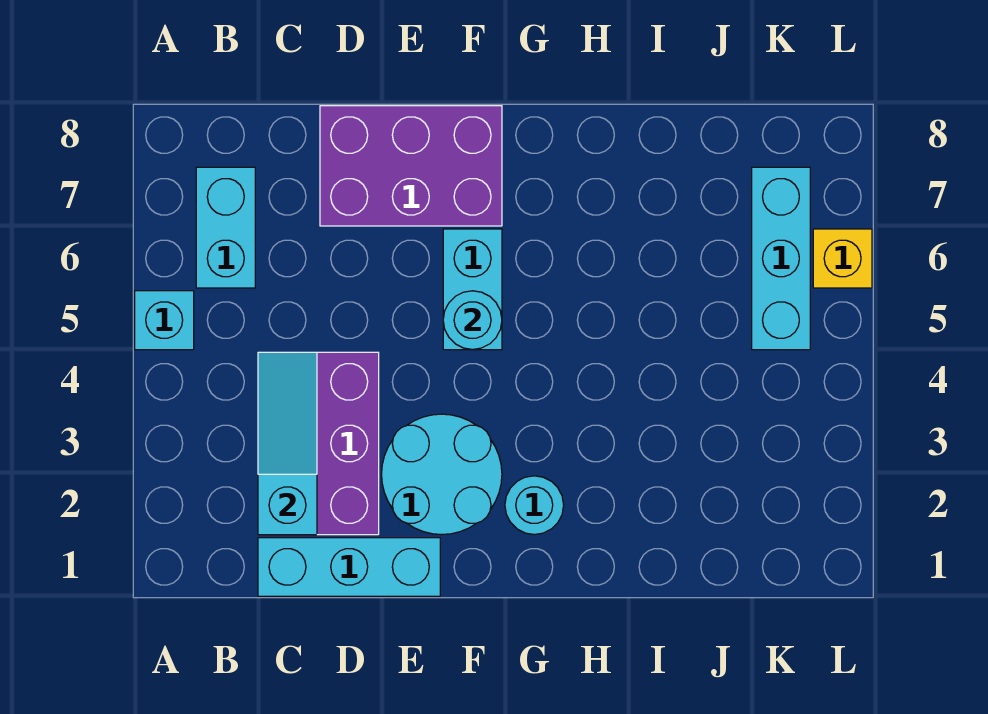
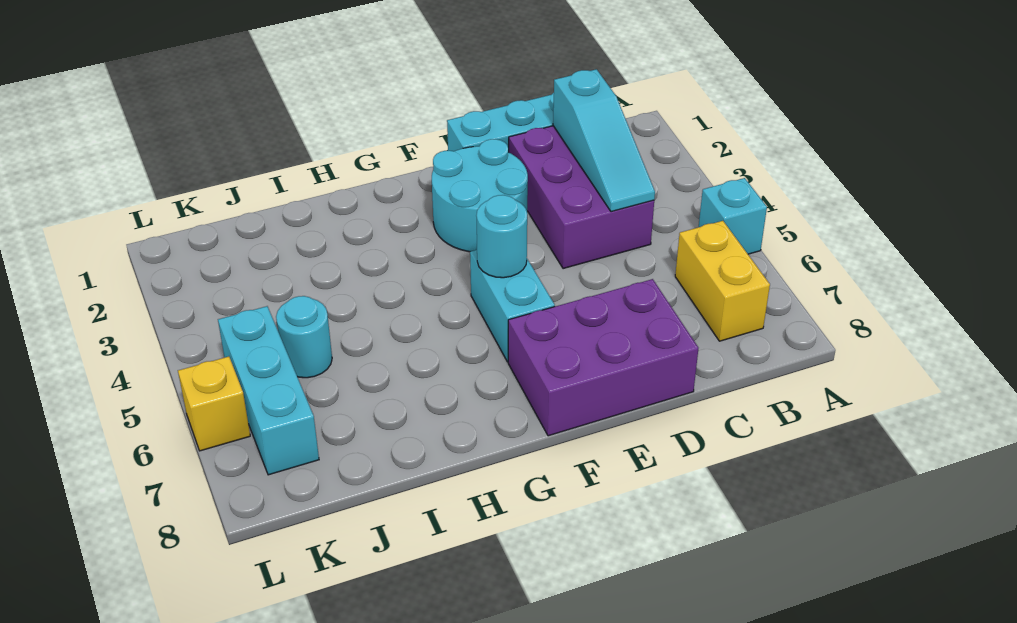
cyan 1x2 brick [196,167,255,288] -> yellow 1x2 brick [675,221,770,341]
cyan 1x1 round brick [505,476,564,535] -> cyan 1x1 round brick moved to [276,296,332,378]

